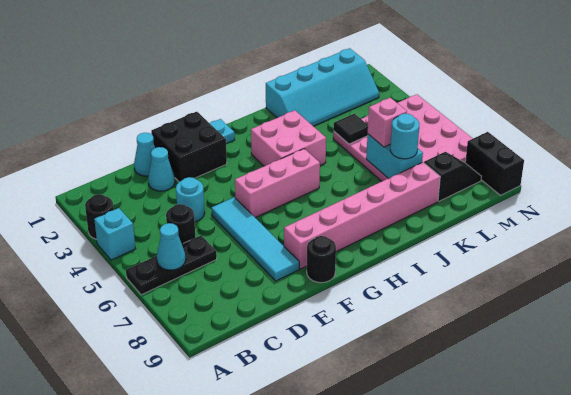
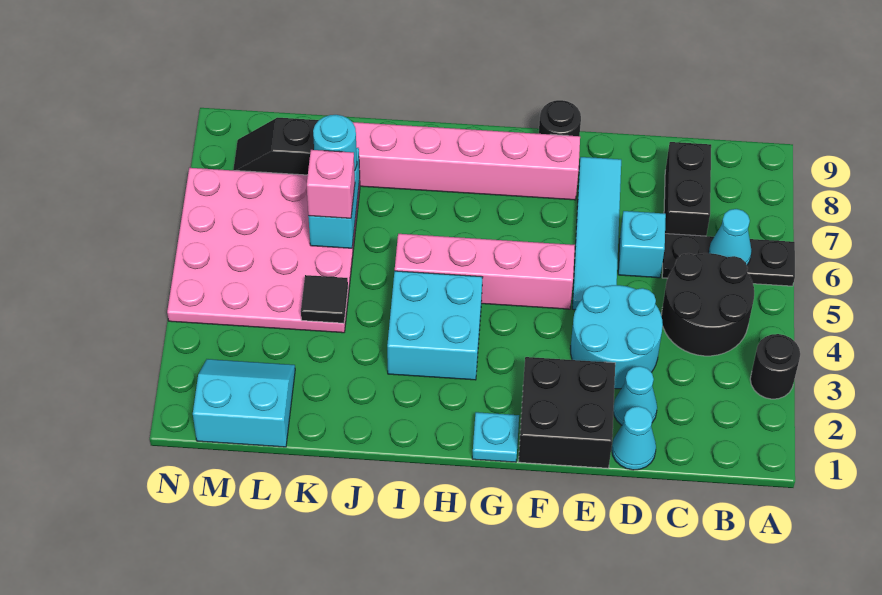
cyan 1x1 brick [94,208,135,260] -> cyan 1x1 brick moved to [618,211,666,278]
black 1x1 round brick [166,204,195,244] -> black 2x2 round brick [661,253,754,356]
cyan 1x1 round brick [176,177,205,222] -> cyan 2x2 round brick [570,285,663,389]
pink 1x3 brick [235,149,320,218] -> pink 1x4 brick [395,234,575,309]
pink 2x2 brick [251,110,326,166] -> cyan 2x2 brick [387,271,483,380]
cyan 2x4 slope [266,48,379,126] -> cyan 2x2 slope [193,359,295,447]
black 1x2 brick [465,132,524,195] -> black 1x2 brick moved to [664,142,711,236]

